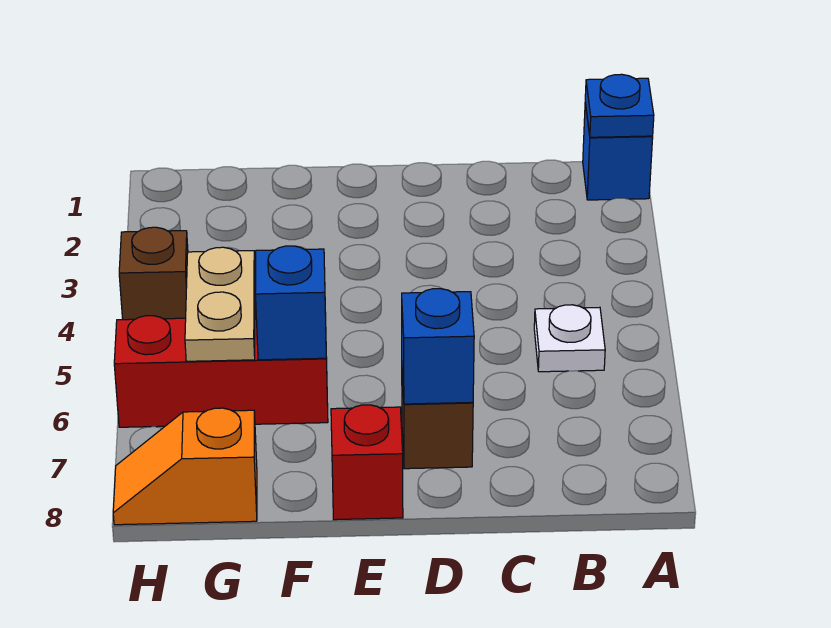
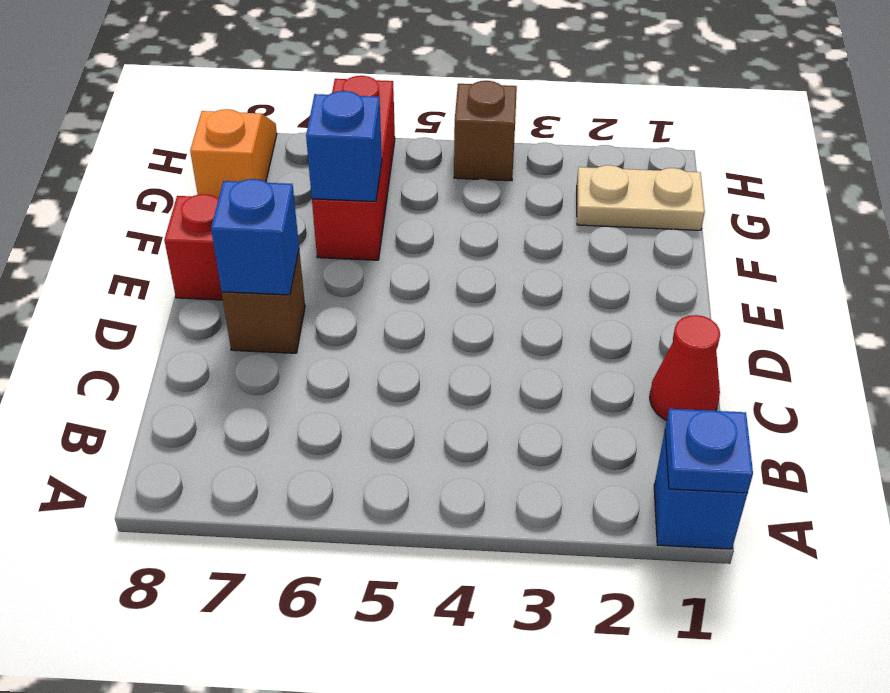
white 1x1 plate [534,305,605,372] -> none
none -> red 1x1 cone [650,315,720,421]
tan 1x2 plate [185,247,255,361] -> tan 1x2 plate moved to [577,165,705,230]

